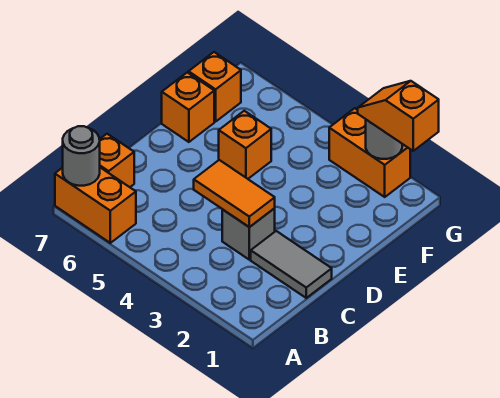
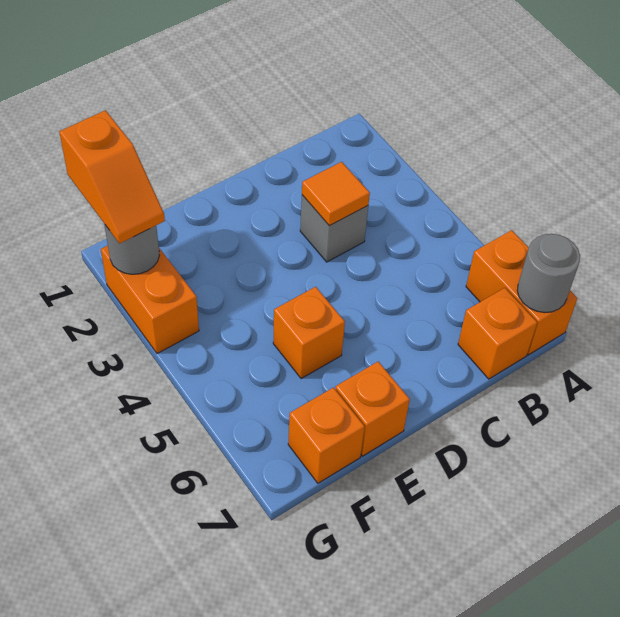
grey 1x2 tile [251,231,332,298] -> none
orange 1x2 tile [194,160,275,227] -> orange 1x1 tile [302,162,370,226]

